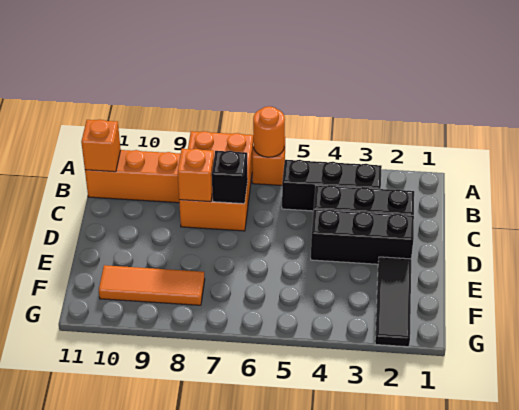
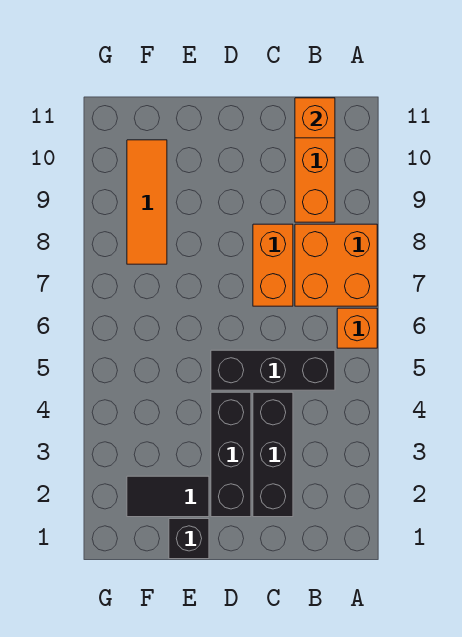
orange 1x1 round brick [253,106,285,157] -> none
black 1x3 brick [282,160,382,211] -> black 1x3 brick turned to [211,350,335,390]
black 1x1 brick [212,151,248,204] -> black 1x1 brick moved to [169,519,209,559]
orange 1x1 brick [178,149,214,202] -> none
black 1x3 tile [375,257,411,347] -> black 1x2 tile [127,476,209,517]

